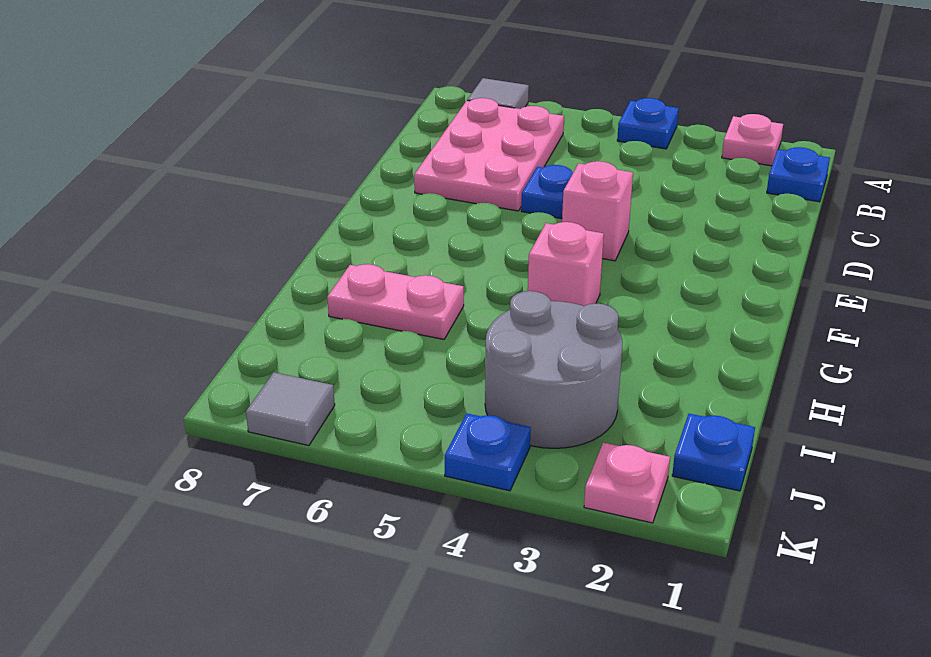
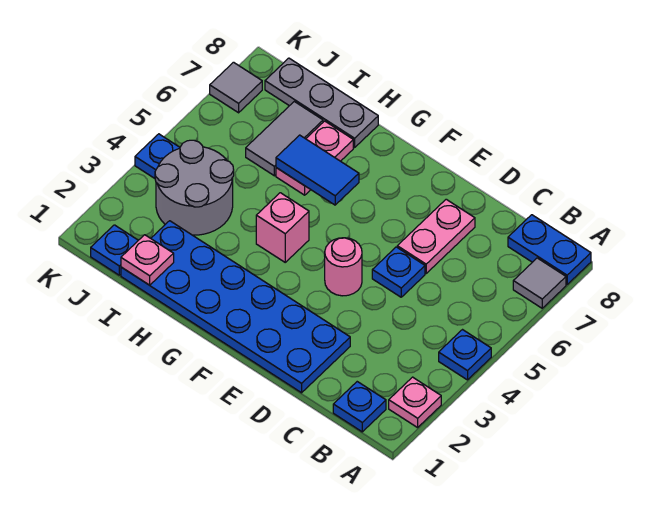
none -> blue 1x2 plate [508,215,591,284]
pink 2x3 plate [414,98,564,211] -> pink 1x2 plate [397,199,475,273]
none -> blue 2x6 plate [121,221,350,393]
pink 1x1 brick [562,161,633,261] -> pink 1x1 round brick [325,238,362,296]
none -> blue 1x2 tile [276,135,359,205]
none -> grey 1x3 plate [265,58,378,148]
none -> grey 1x2 tile [246,102,323,176]
pink 1x1 plate [584,442,670,523] -> pink 1x1 plate moved to [121,235,174,285]

